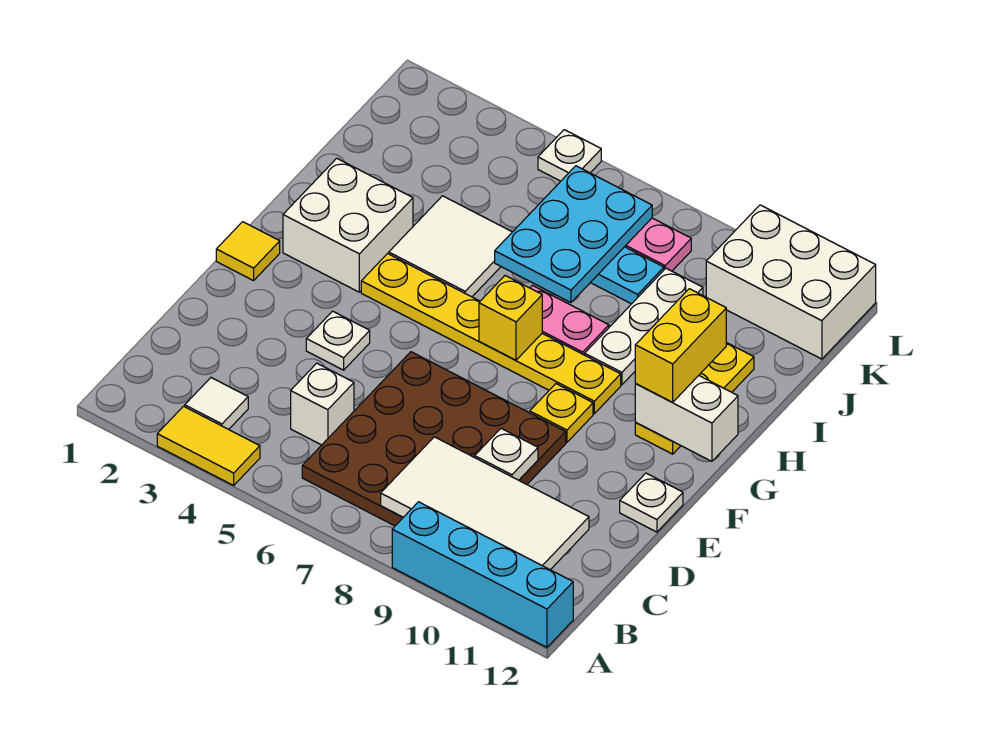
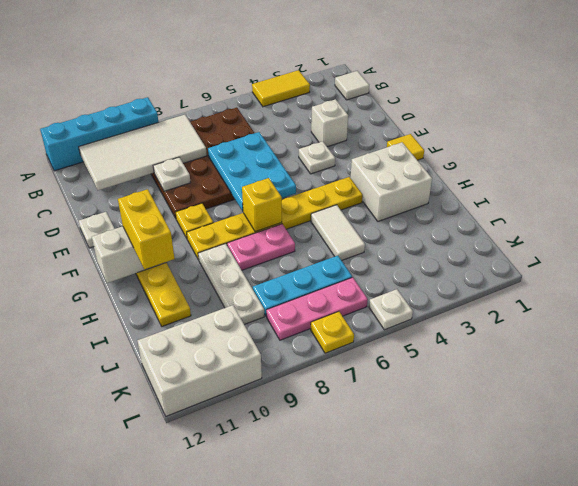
white 1x1 tile [185,378,248,429] -> white 1x1 tile moved to [335,71,369,100]
white 1x1 brick [291,363,354,445] -> white 1x1 brick moved to [311,99,348,147]
white 2x2 tile [389,196,512,297] -> white 1x2 tile [311,205,365,261]
cyan 2x3 plate [495,166,652,302] -> cyan 2x3 plate moved to [208,132,296,211]
none -> yellow 1x1 plate [311,312,354,353]

